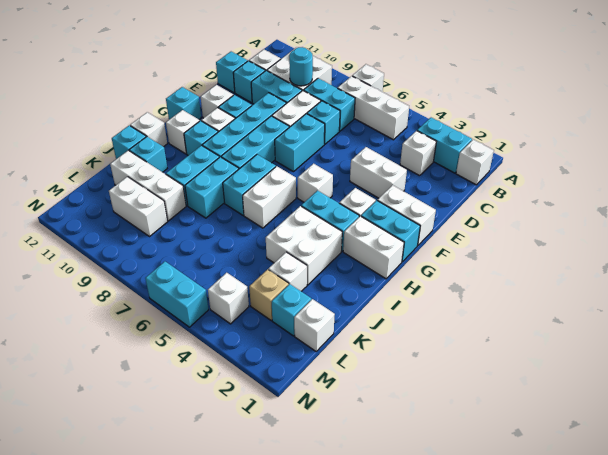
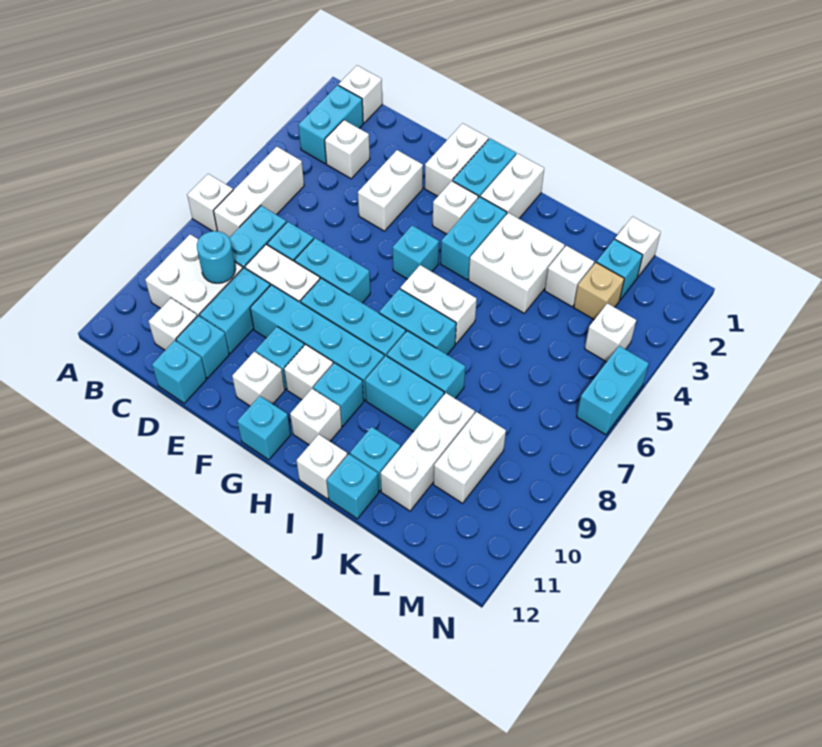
white 1x1 brick [298,164,333,202] -> cyan 1x1 brick [393,225,439,279]

